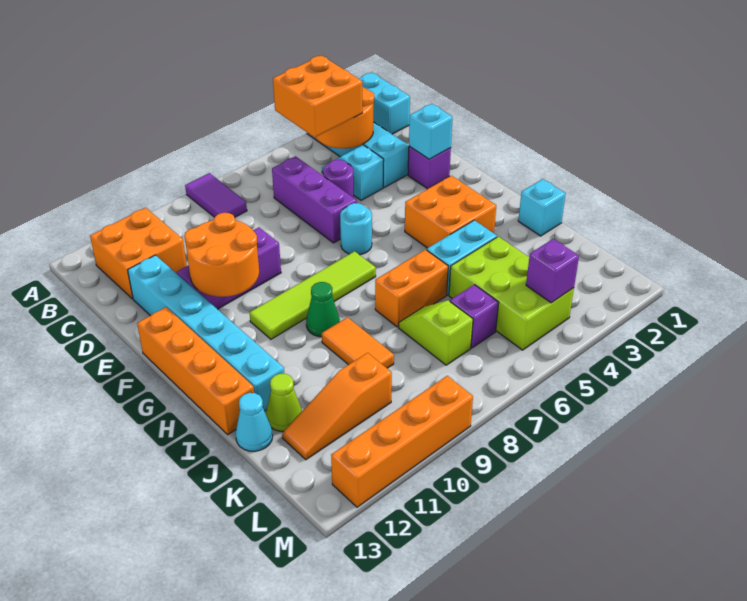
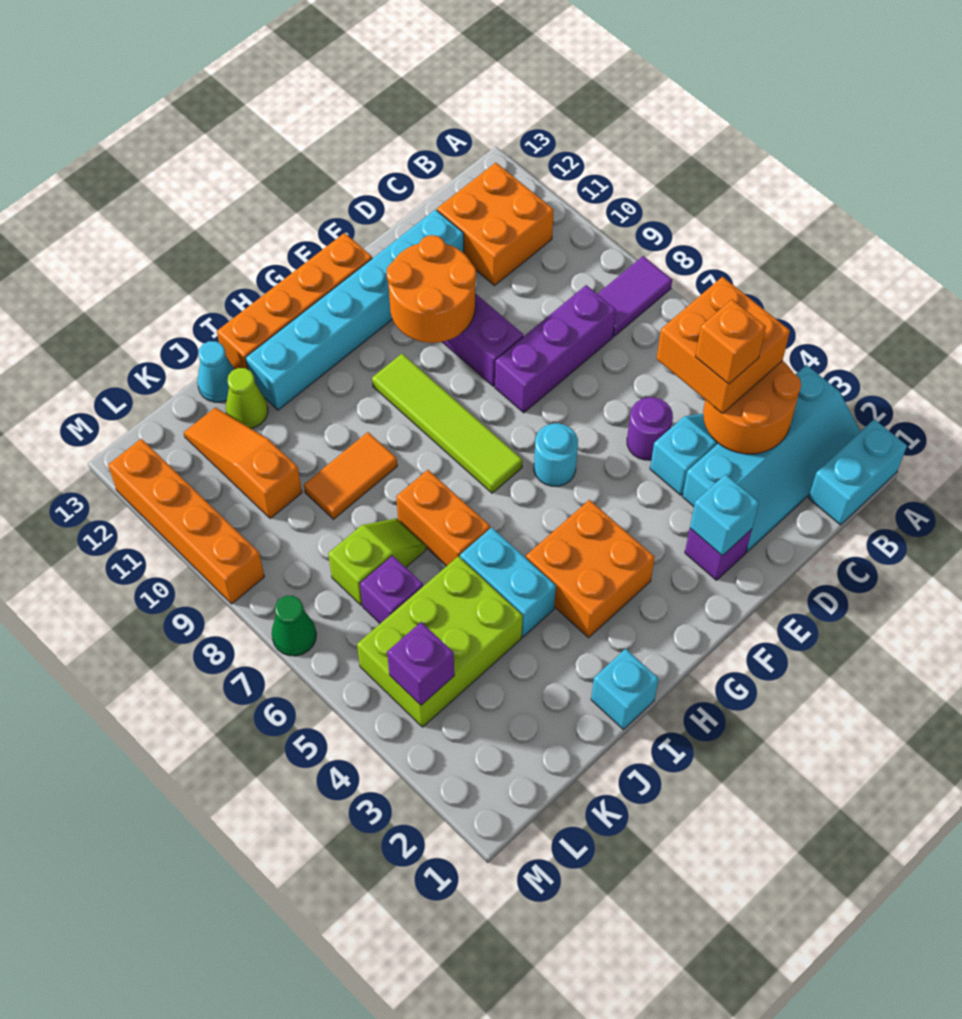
none -> orange 1x1 brick [695,299,766,384]
purple 1x3 brick [272,156,357,243] -> purple 1x3 brick moved to [495,285,616,413]
green 1x1 cone [306,282,340,337] -> green 1x1 cone moved to [272,596,316,656]

